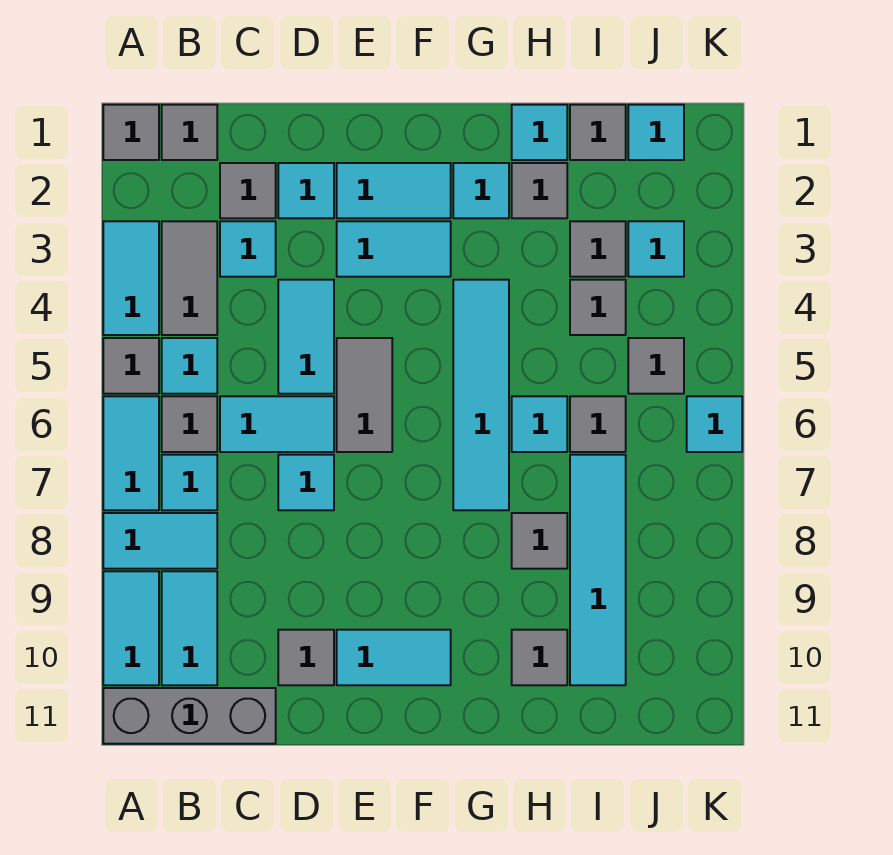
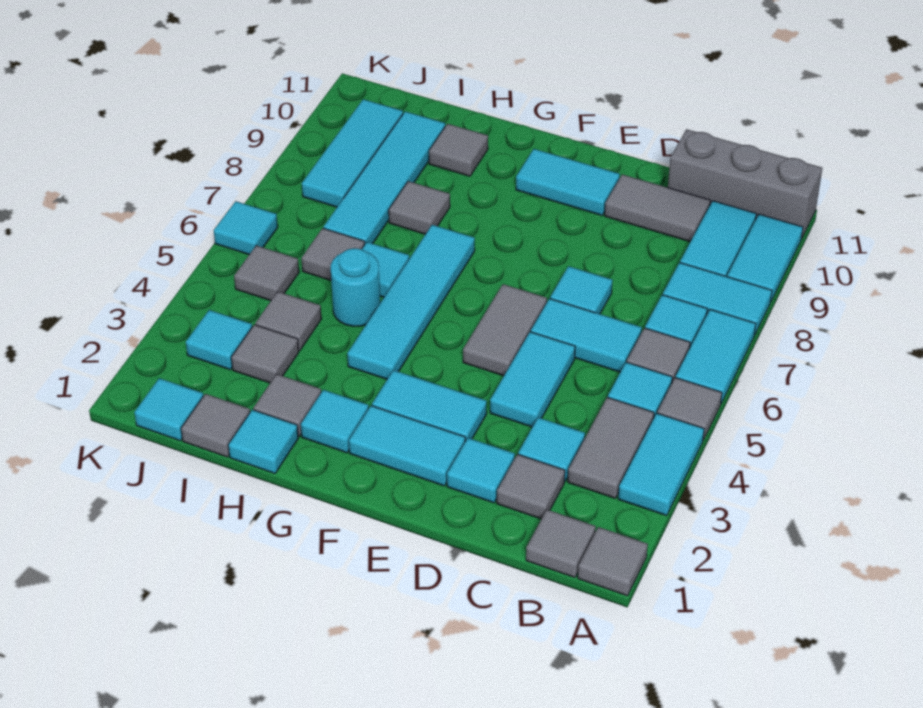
grey 1x1 tile [278,630,334,685] -> grey 1x2 tile [605,174,710,242]
none -> cyan 1x1 round brick [331,248,380,326]
none -> cyan 1x3 tile [302,99,403,207]

